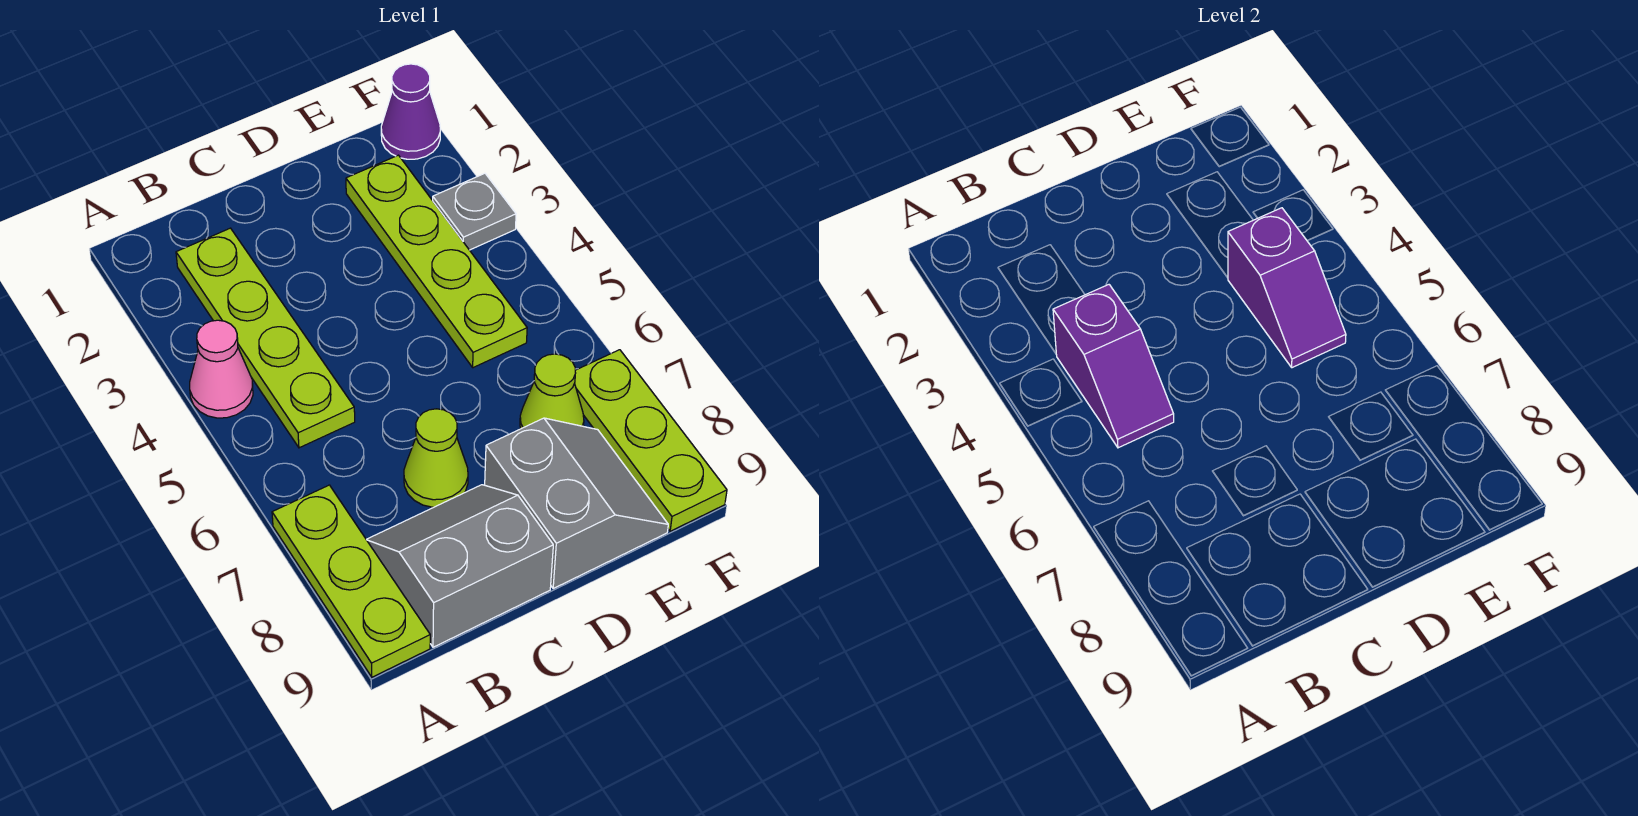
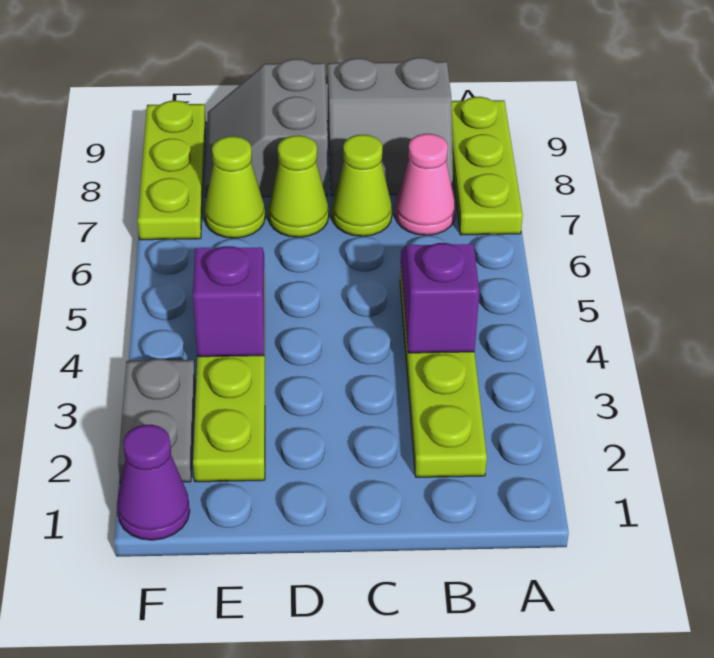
pink 1x1 cone [190,320,253,418] -> pink 1x1 cone moved to [395,134,455,235]
none -> lime 1x1 cone [268,135,329,237]
grey 1x1 plate [433,173,516,250] -> grey 1x2 plate [118,359,195,483]

